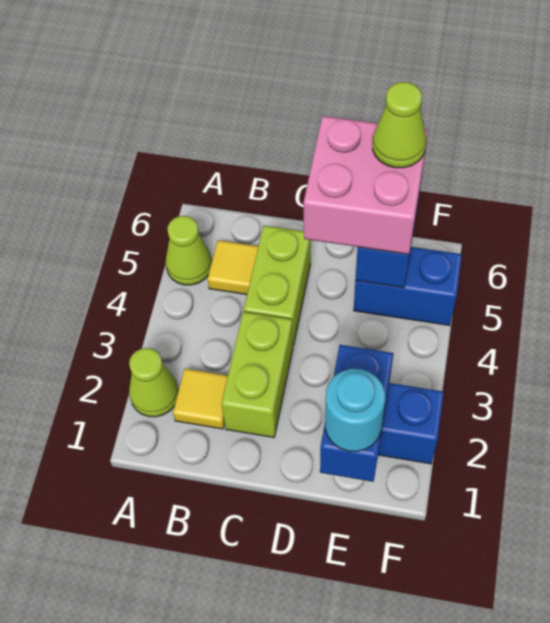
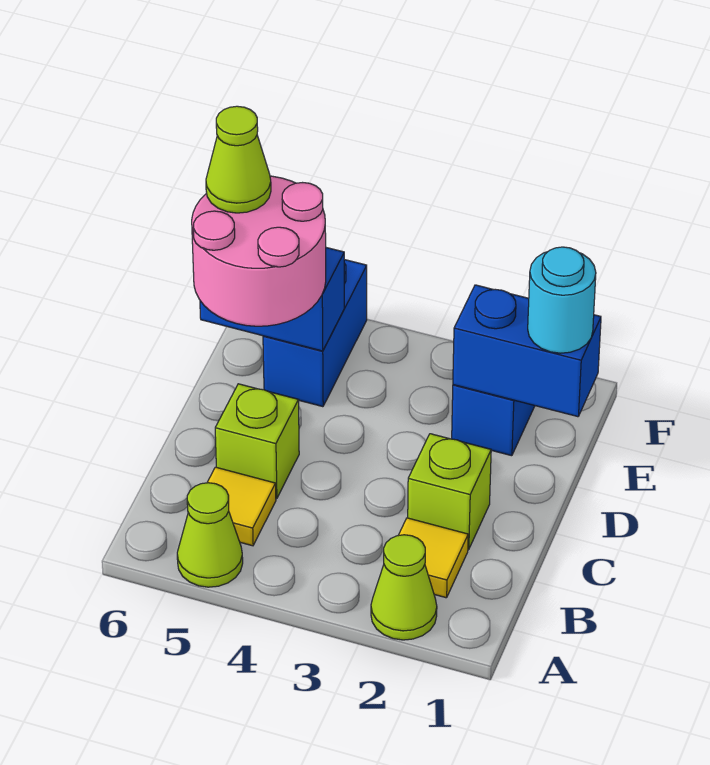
lime 1x2 brick [221,312,293,438] -> lime 1x1 brick [408,434,491,549]
lime 1x2 brick [244,226,311,346] -> lime 1x1 brick [215,384,299,499]
pink 2x2 brick [304,116,428,254] -> pink 2x2 round brick [192,176,326,326]

